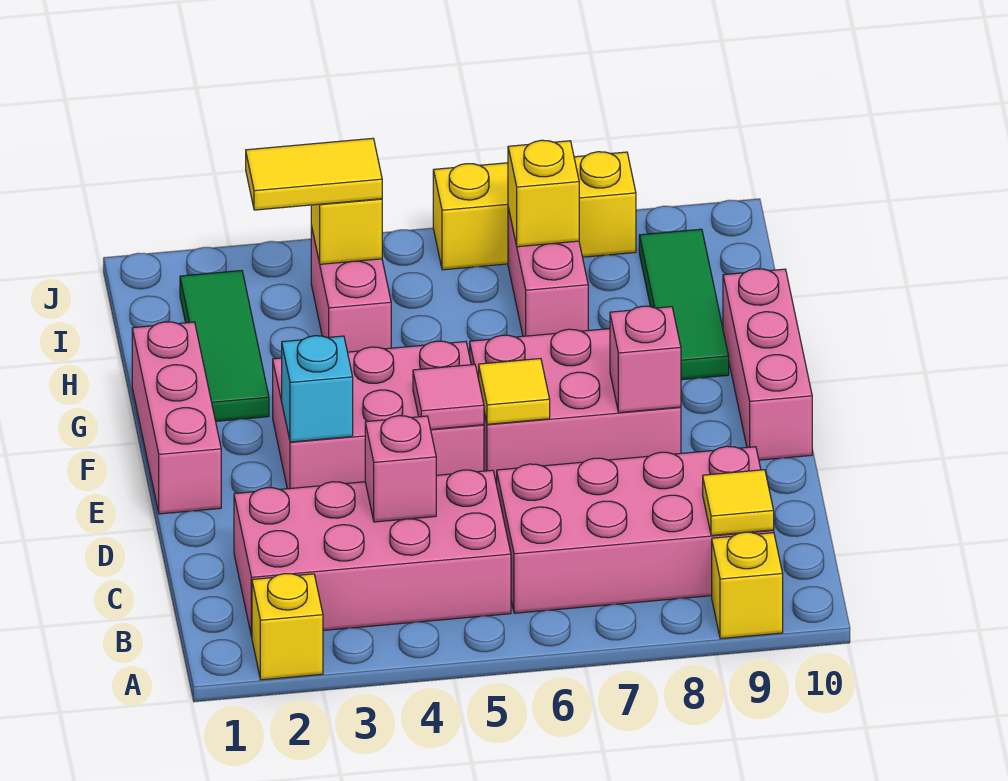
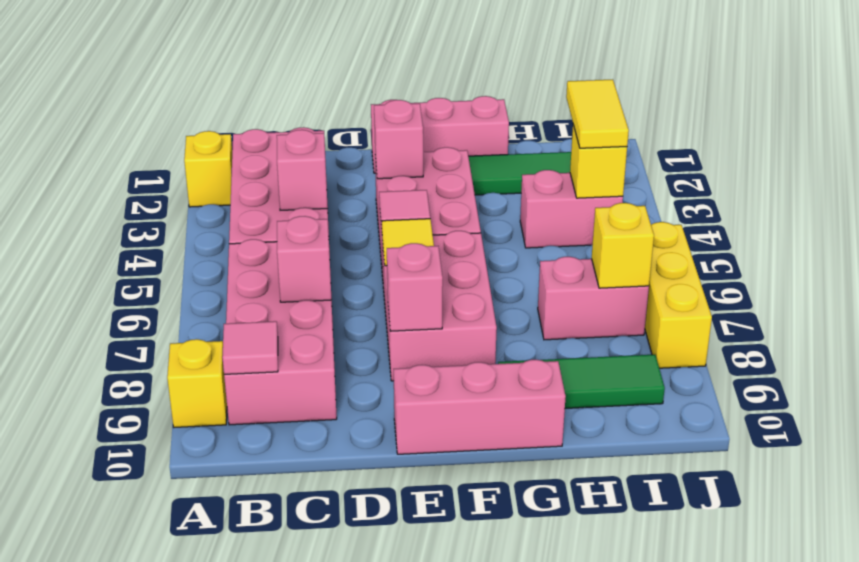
yellow 1x1 tile [703,470,774,536] -> pink 1x1 tile [222,321,278,374]
none -> pink 1x1 brick [277,216,331,302]
cyan 1x1 brick [282,336,353,442] -> pink 1x1 brick [374,100,423,179]

